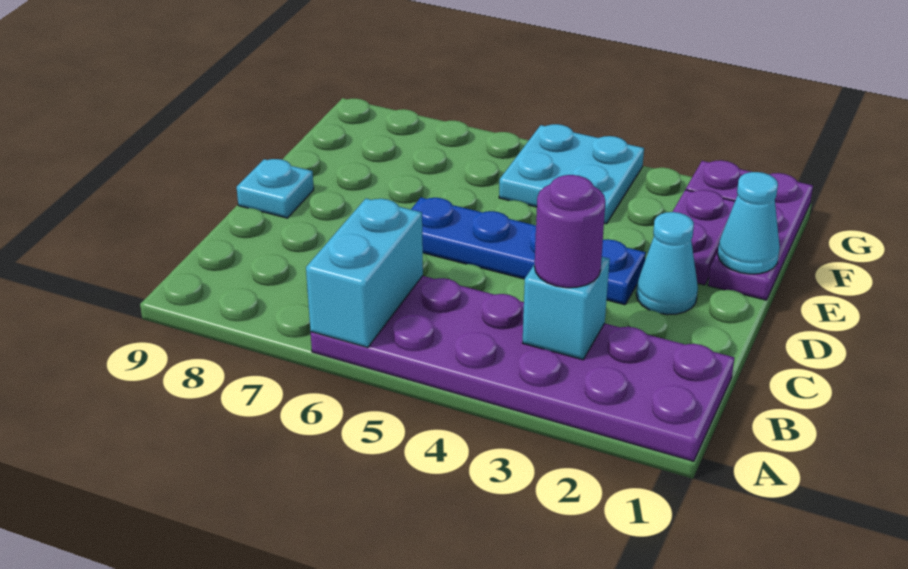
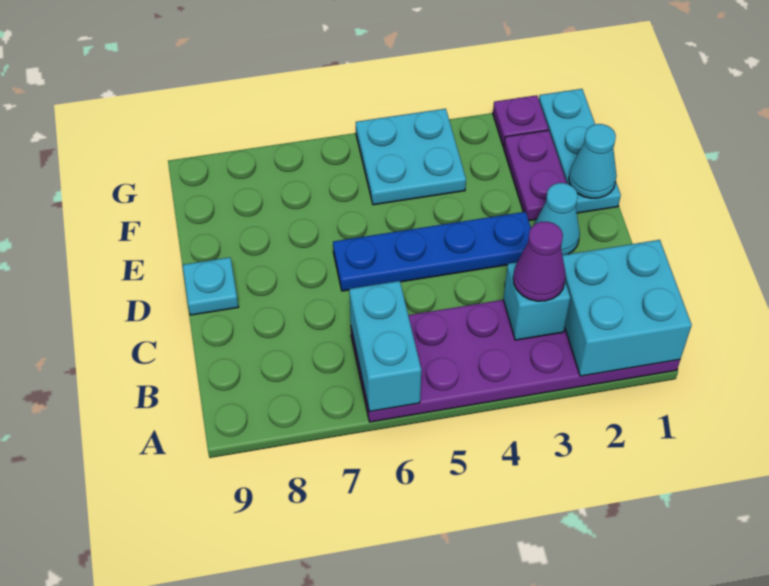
none -> cyan 2x2 brick [562,240,692,376]
purple 1x1 round brick [535,175,605,288] -> purple 1x1 cone [513,222,566,301]
purple 1x3 plate [708,173,813,300] -> cyan 1x3 plate [539,89,621,213]

